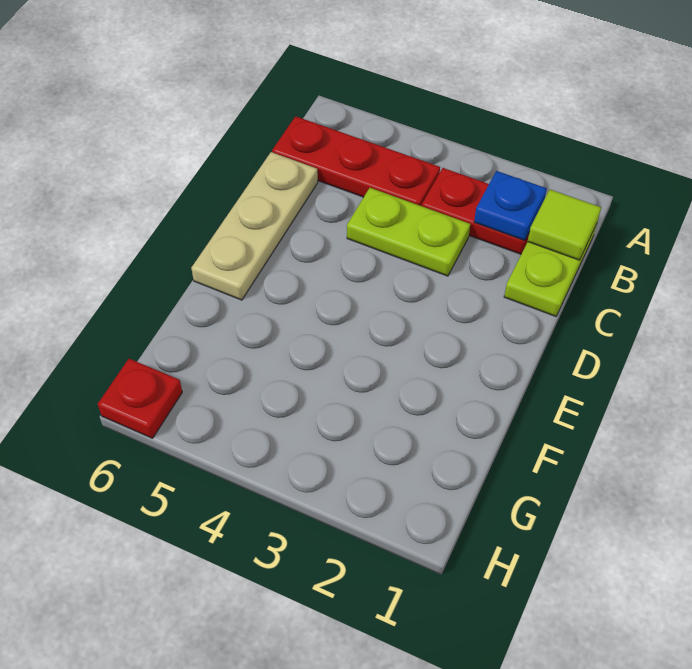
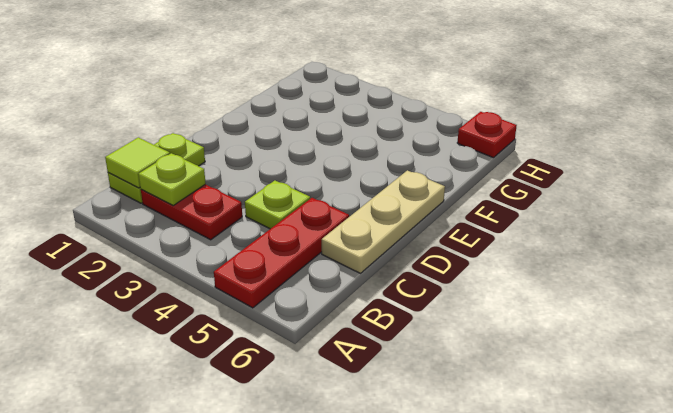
blue 1x1 plate [474,171,547,241] -> lime 1x1 plate [138,153,206,205]
red 1x3 plate [272,116,440,206] -> red 1x3 plate turned to [214,198,349,308]
lime 1x2 plate [347,188,470,276] -> lime 1x1 plate [245,181,310,229]

